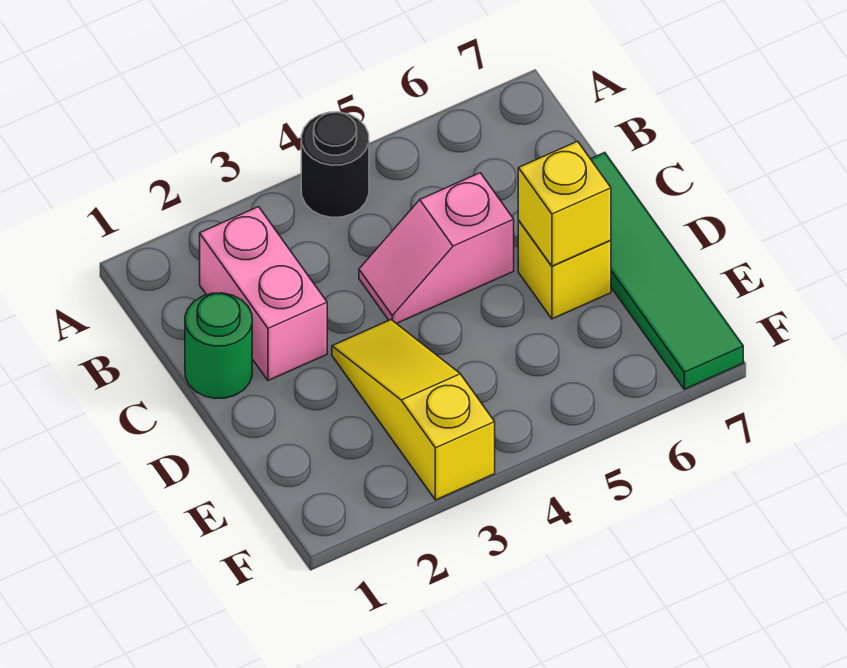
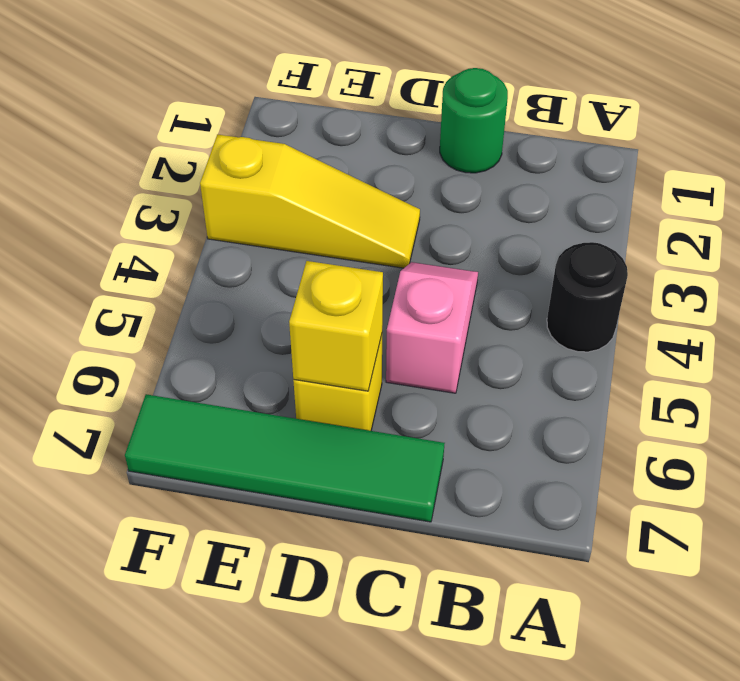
pink 1x2 brick [200,207,327,381] -> none

